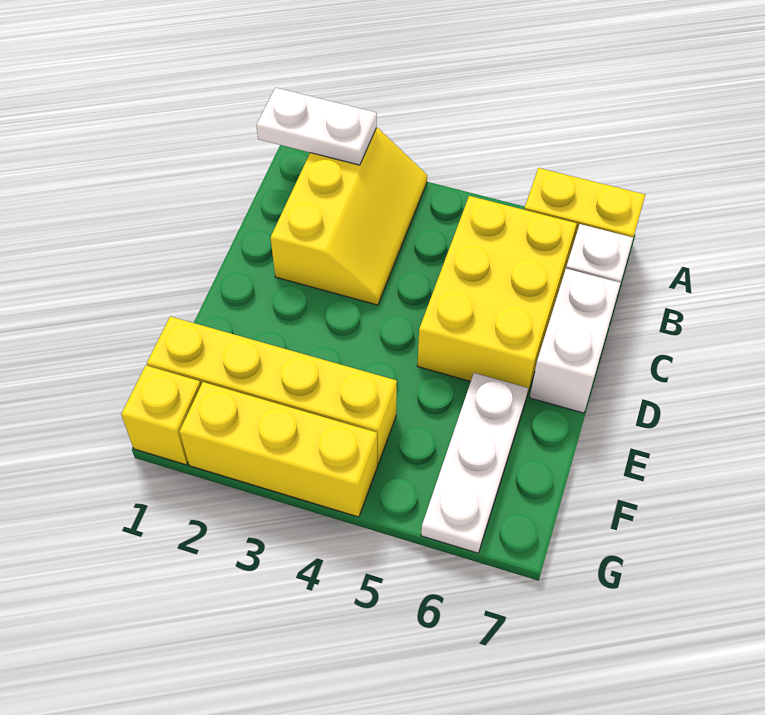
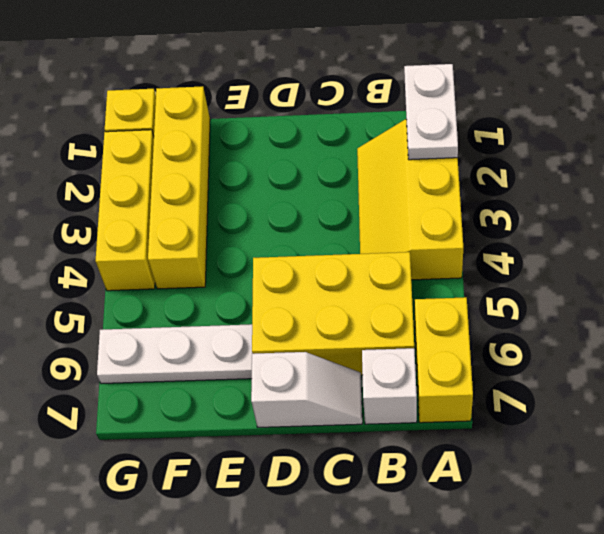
yellow 2x3 slope [271,128,427,305] -> yellow 2x3 slope turned to [357,119,463,280]
white 1x2 brick [530,269,621,413] -> white 1x2 slope [251,352,362,427]

